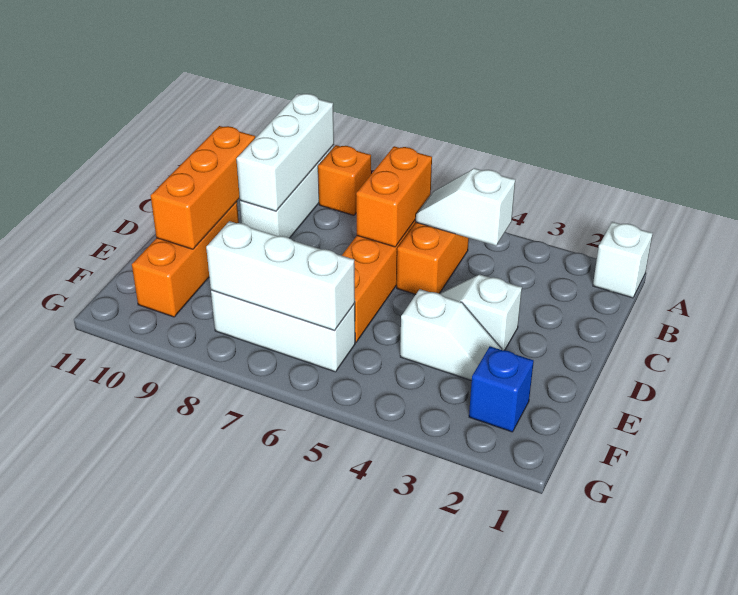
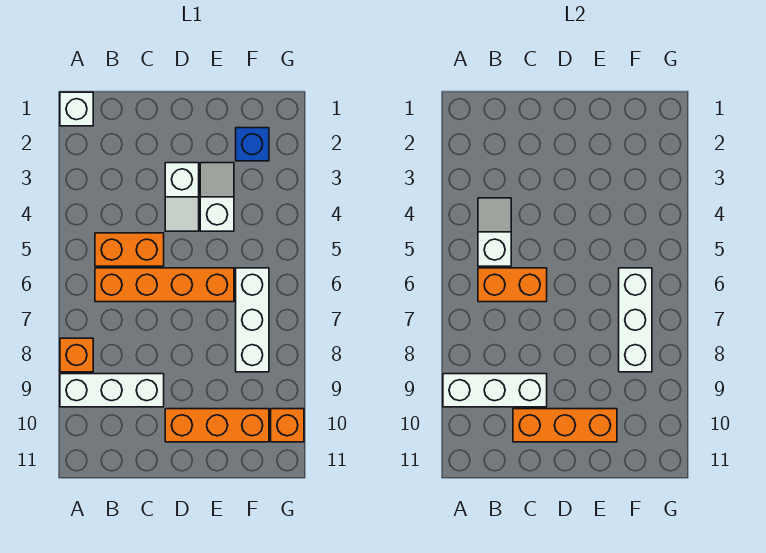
white 1x2 slope [416,168,515,246] -> white 1x2 slope turned to [478,198,511,266]
none -> orange 1x1 brick [271,409,304,442]

